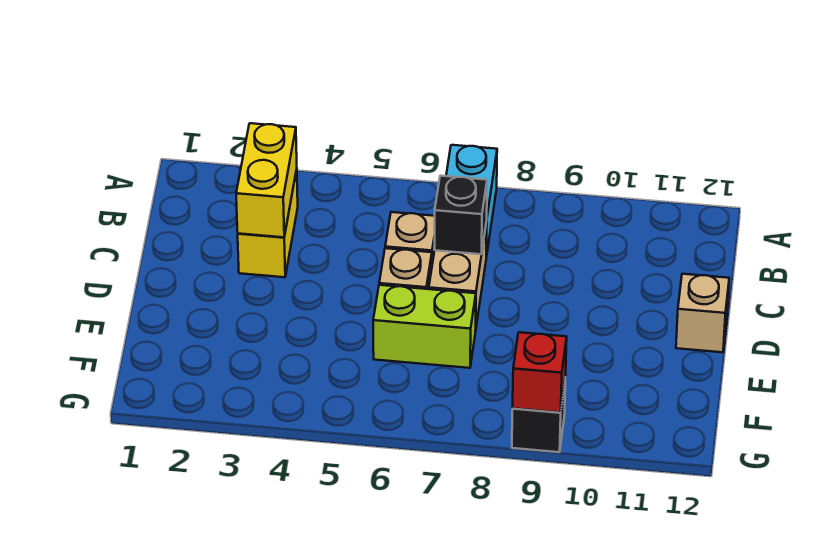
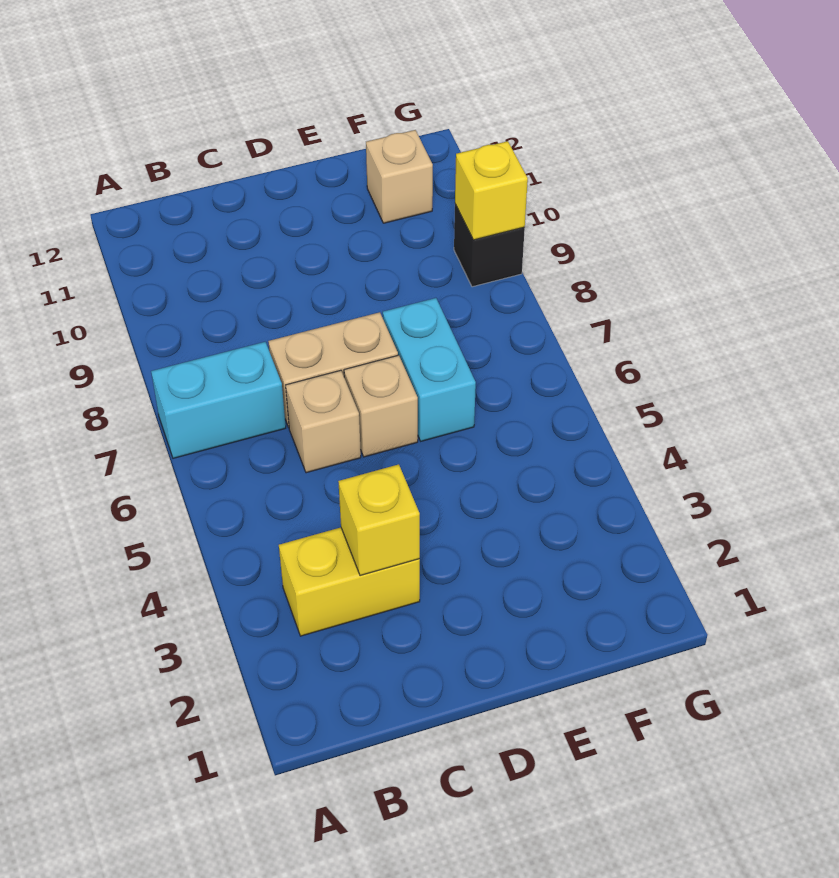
yellow 1x2 brick [236,123,297,237] -> yellow 1x1 brick [338,464,420,576]
black 1x1 brick [435,176,487,254] -> none
tan 1x1 brick [676,274,729,352] -> tan 1x1 brick moved to [366,130,433,223]
lime 1x2 brick [373,285,476,368] -> cyan 1x2 brick [383,298,476,441]
red 1x1 brick [513,332,567,413] -> yellow 1x1 brick [455,141,528,240]

